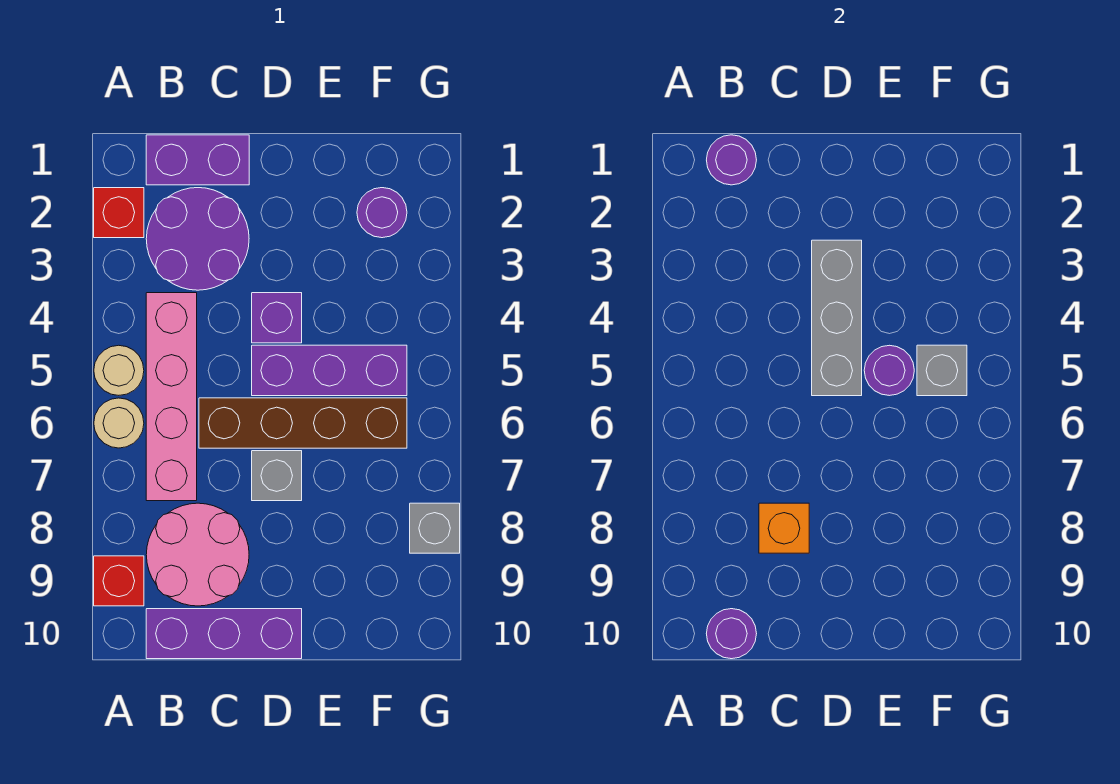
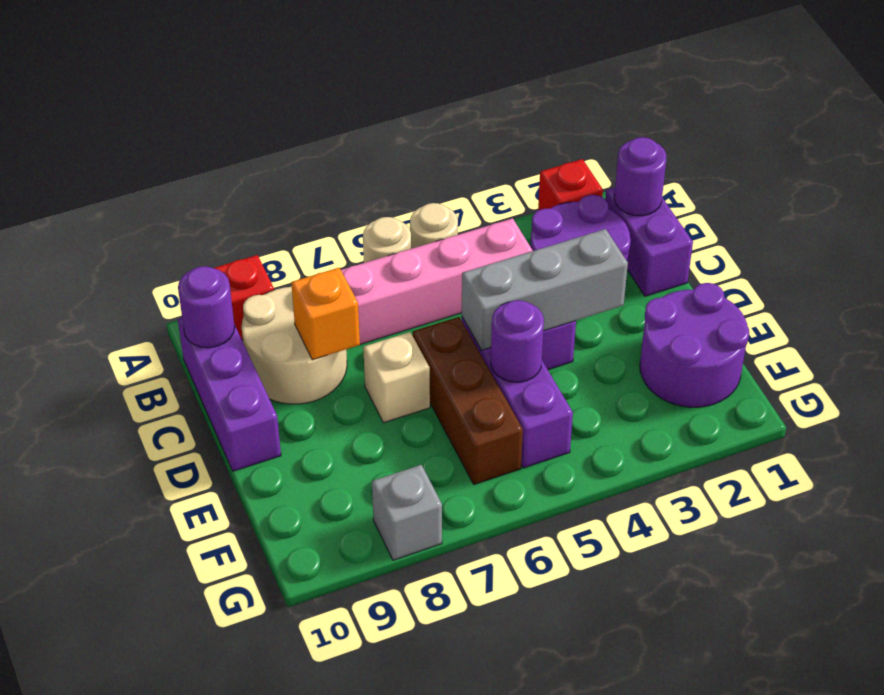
pink 2x2 round brick [146,503,249,606] -> tan 2x2 round brick [242,287,347,404]
brown 1x4 brick [199,398,407,448] -> brown 1x3 brick [413,317,523,484]
grey 1x1 brick [252,451,302,501] -> tan 1x1 brick [363,332,430,423]
purple 1x1 round brick [357,188,407,238] -> purple 2x2 round brick [640,283,749,407]
grey 1x1 brick [917,345,967,396] -> none

